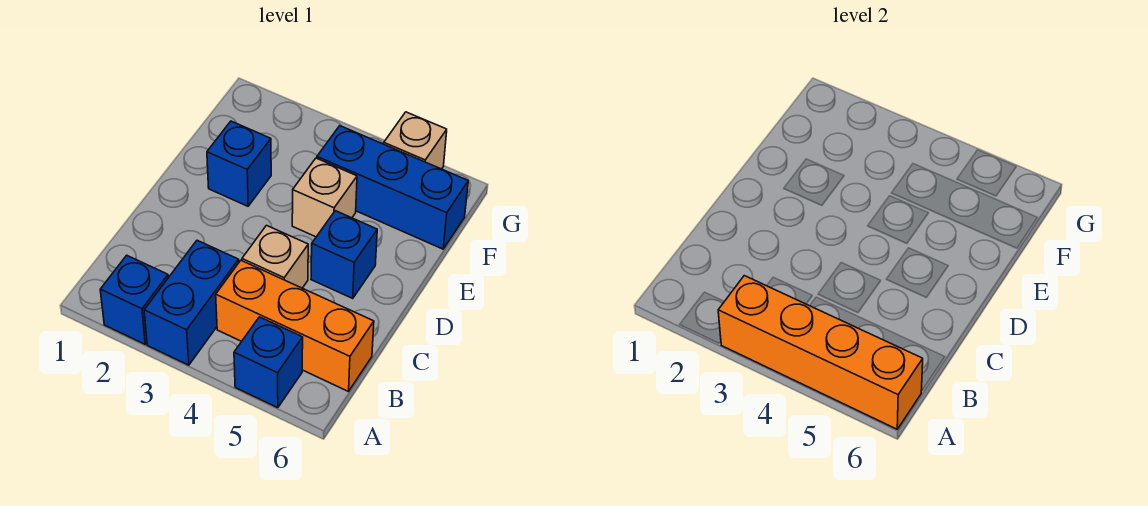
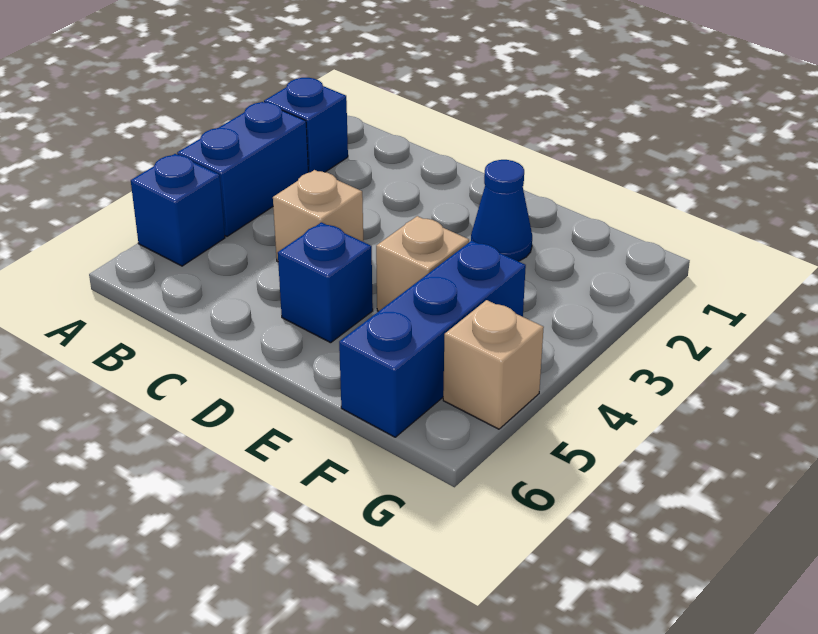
blue 1x2 brick [144,240,239,365] -> blue 1x2 brick turned to [177,102,308,236]
orange 1x4 brick [718,276,923,429] -> none
orange 1x3 brick [216,261,374,392] -> none
blue 1x1 brick [207,121,271,206] -> blue 1x1 cone [471,160,532,261]

